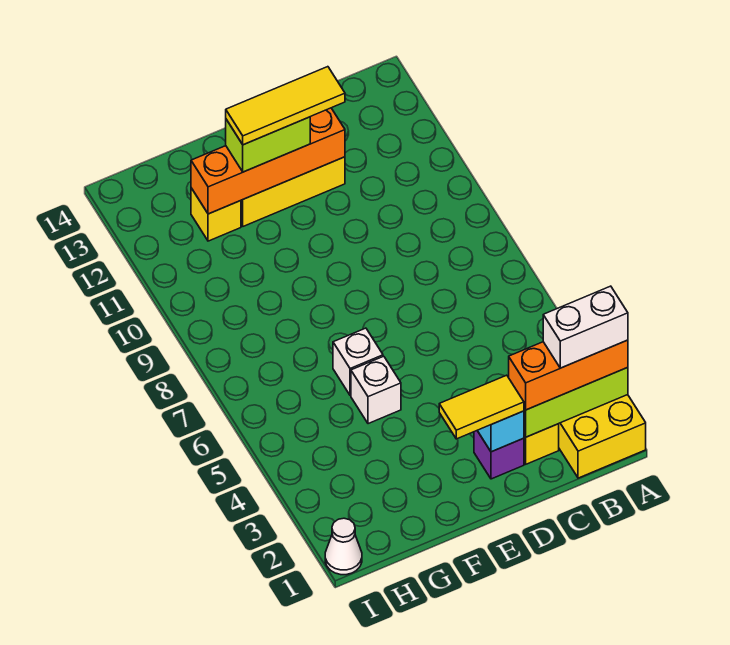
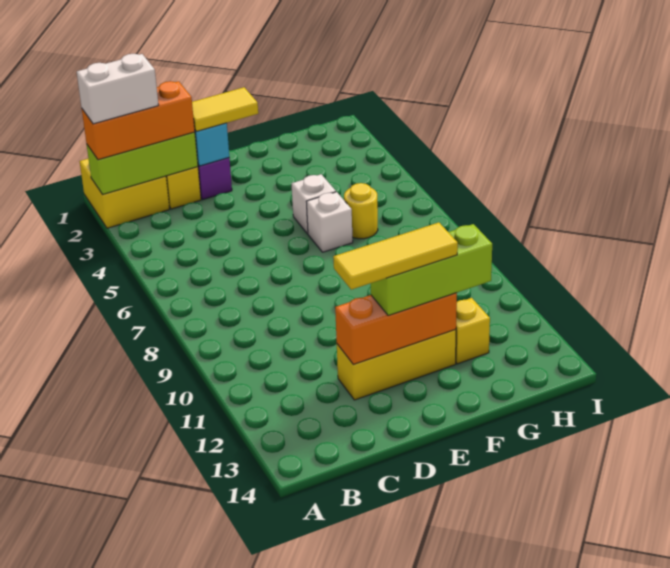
orange 1x4 brick [191,108,345,214] -> orange 1x3 brick [335,293,457,365]
lime 1x2 brick [226,117,310,172] -> lime 1x3 brick [371,224,492,316]
none -> yellow 1x1 round brick [344,183,378,239]
white 1x1 cone [325,518,362,575] -> none

